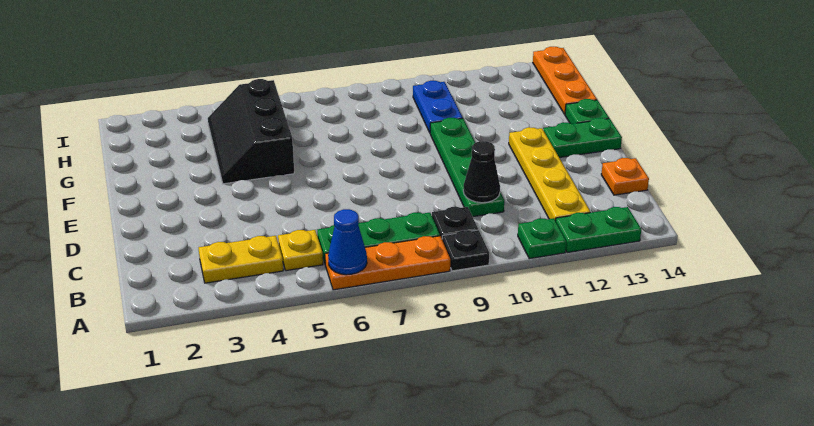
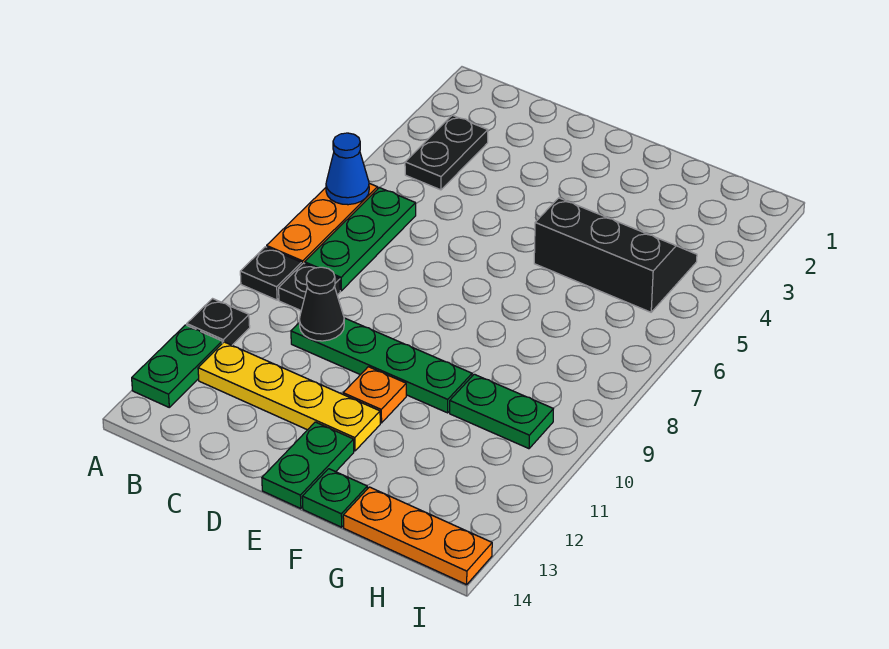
green 1x1 plate [518,218,566,259] -> black 1x1 plate [187,299,250,345]
yellow 1x2 plate [199,236,283,283] -> black 1x2 plate [405,115,488,190]
yellow 1x1 plate [278,230,323,271] -> none
orange 1x1 plate [601,158,649,195] -> orange 1x1 plate moved to [343,367,406,423]
blue 1x2 plate [413,81,463,132] -> green 1x2 plate [450,374,553,449]

